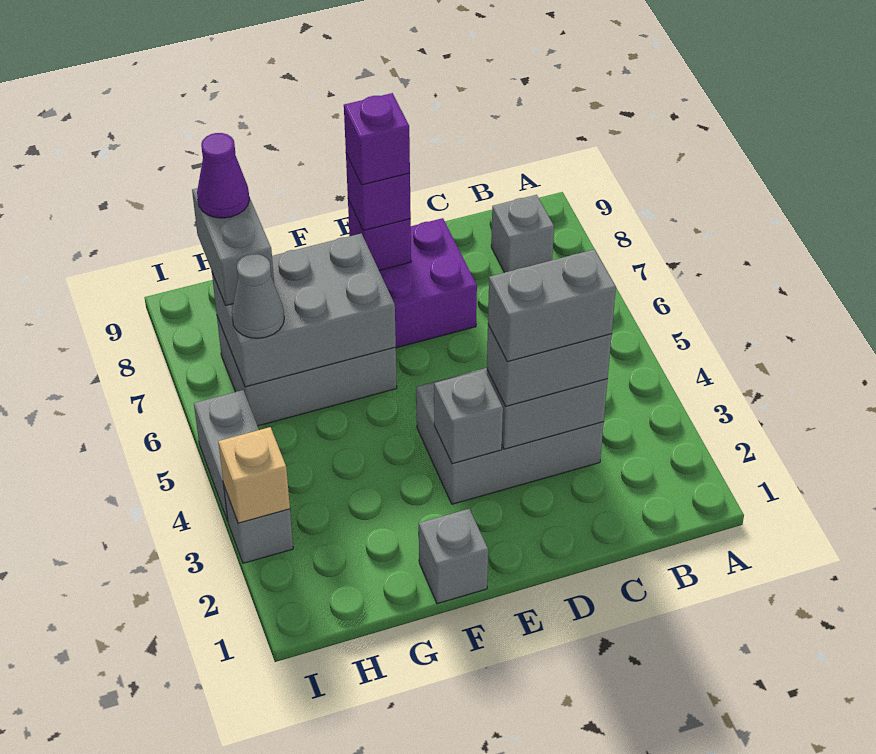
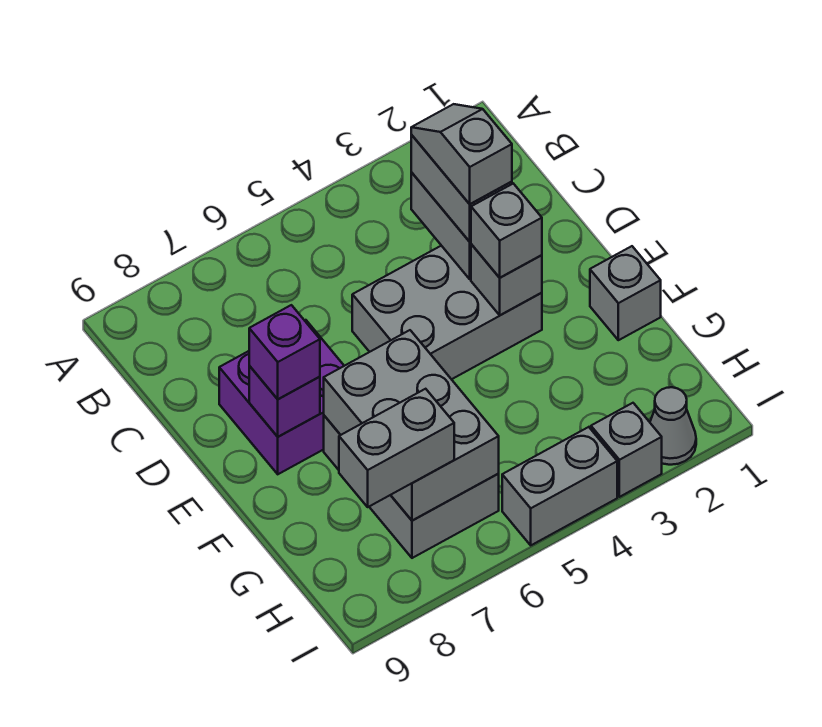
grey 1x1 brick [491,195,554,273] -> grey 1x1 brick moved to [471,184,542,278]
grey 2x3 brick [416,368,604,504] -> grey 2x3 brick turned to [352,246,542,379]
grey 1x2 brick [488,249,616,362] -> grey 1x2 slope [411,104,512,204]
purple 1x1 brick [344,93,410,185] -> none
grey 1x1 cone [232,254,284,338] -> grey 1x1 cone moved to [650,387,696,465]
purple 1x1 cone [197,133,249,218] -> none
tan 1x1 brick [218,427,290,523] -> none

